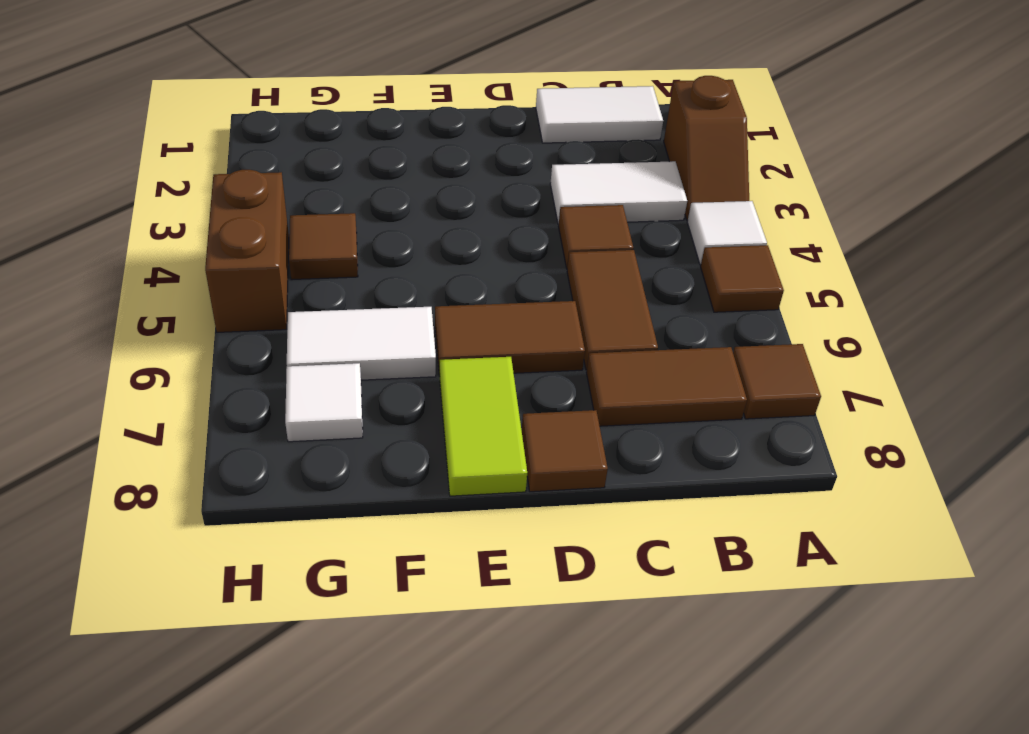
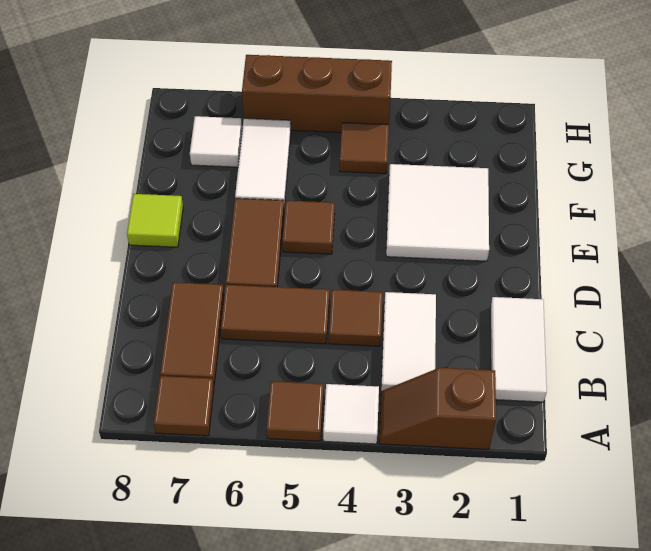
brown 1x1 tile [522,410,608,492] -> brown 1x1 tile moved to [283,201,335,254]
none -> white 2x2 tile [386,164,489,261]
lime 1x2 tile [440,357,527,496] -> lime 1x1 tile [127,194,183,247]
brown 1x2 brick [205,170,289,332] -> brown 1x3 brick [242,55,392,132]

